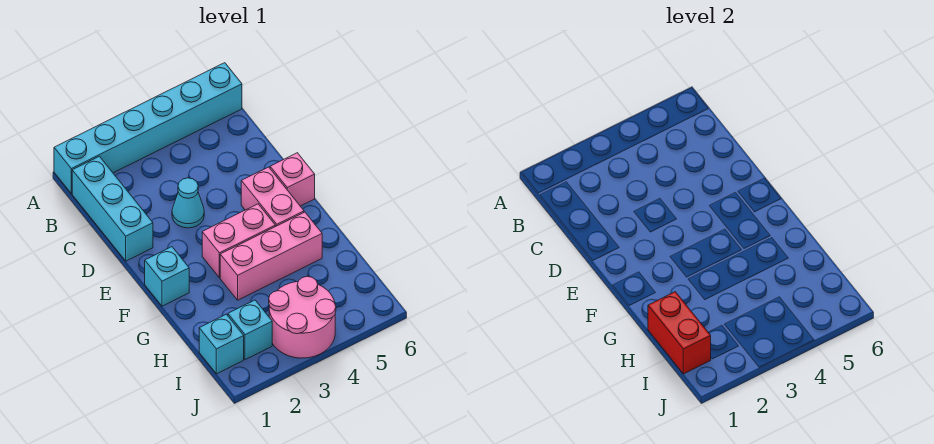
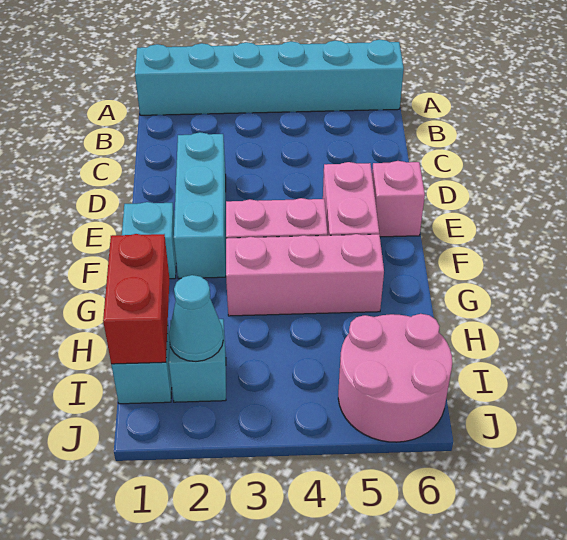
cyan 1x3 brick [72,156,153,261] -> cyan 1x3 brick moved to [174,132,226,279]
cyan 1x1 cone [172,178,204,228] -> cyan 1x1 cone moved to [169,275,223,361]
pink 2x2 round brick [269,276,336,358] -> pink 2x2 round brick moved to [338,314,452,442]

